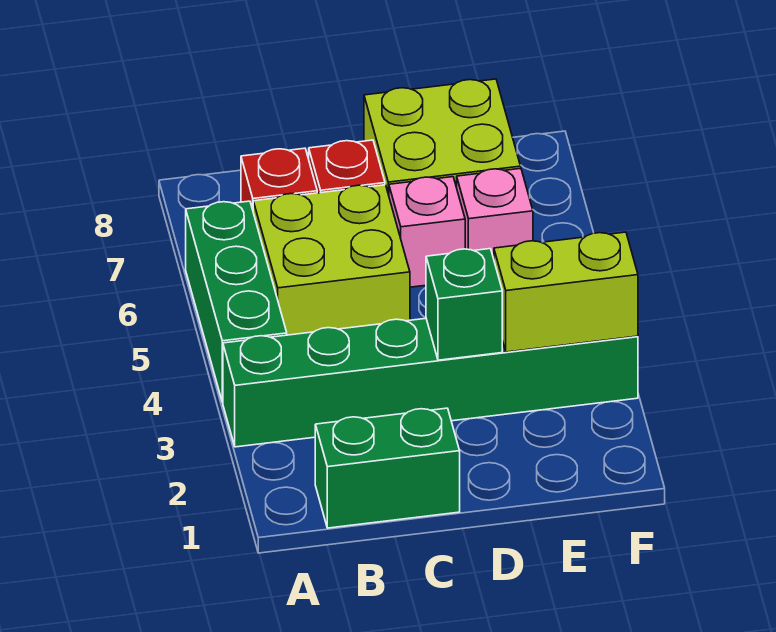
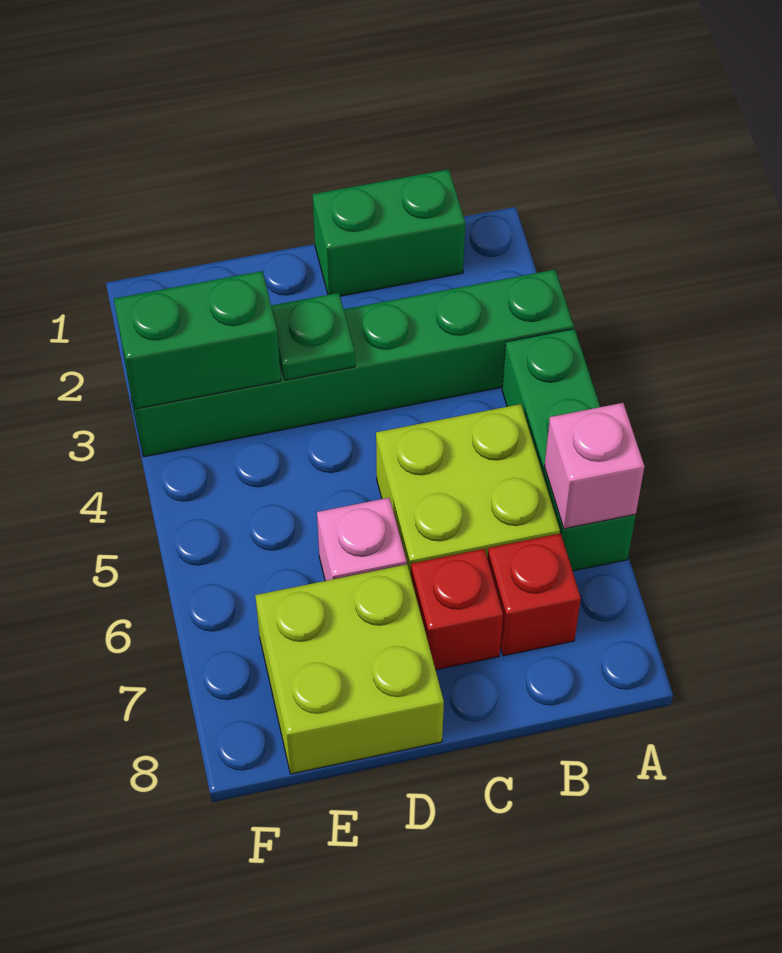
green 1x1 brick [426,249,502,360] -> green 1x1 plate [271,293,355,380]
lime 1x2 brick [494,232,638,352] -> green 1x2 brick [114,271,281,409]
pink 1x1 brick [457,168,533,259] -> pink 1x1 brick moved to [544,403,645,529]

